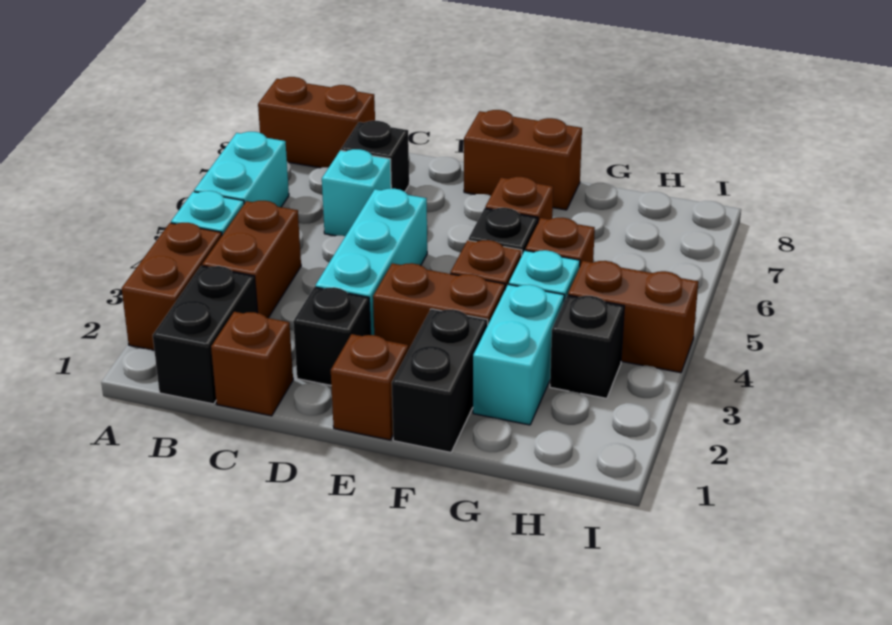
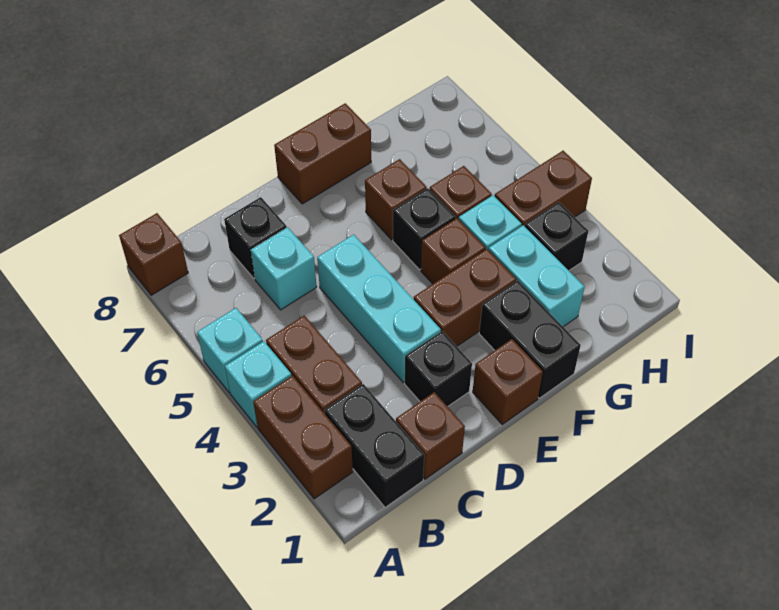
cyan 1x2 brick [194,132,289,207] -> cyan 1x1 brick [197,308,263,393]
brown 1x2 brick [258,77,375,168] -> brown 1x1 brick [119,213,188,295]

